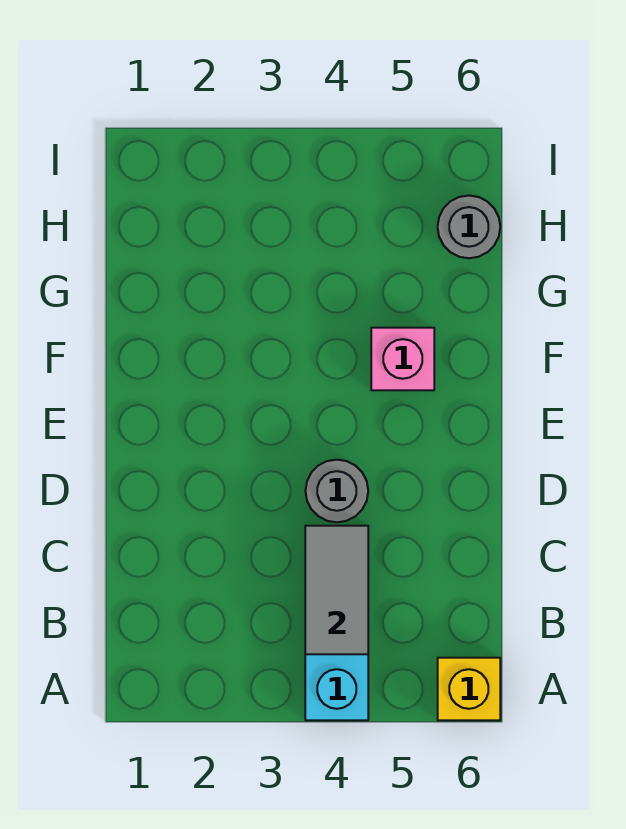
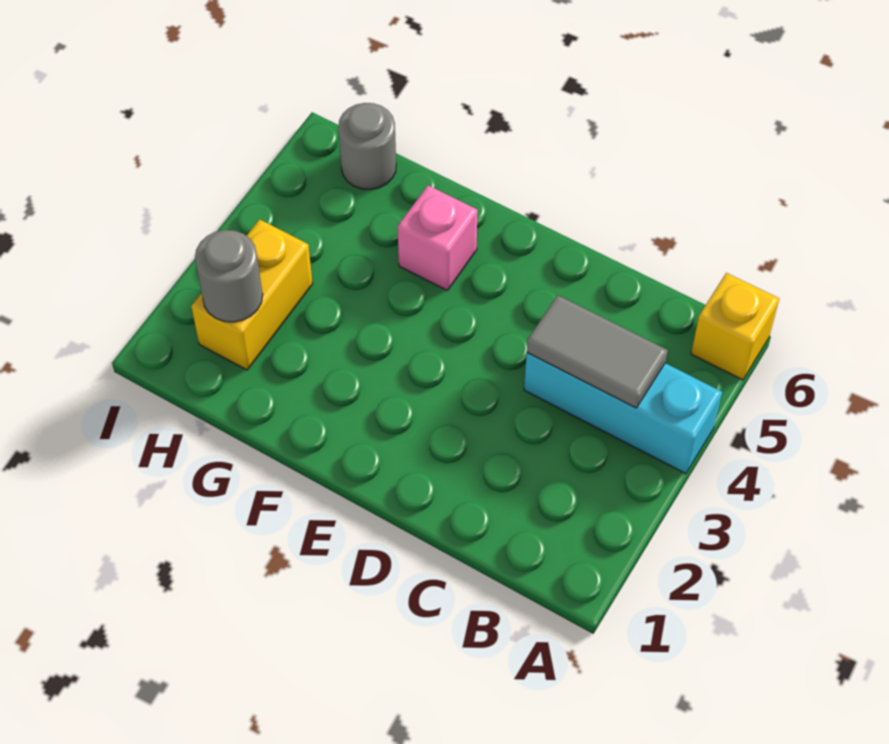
grey 1x1 round brick [306,460,368,522] -> grey 1x1 round brick moved to [195,230,263,322]
none -> yellow 1x2 brick [191,219,313,370]

